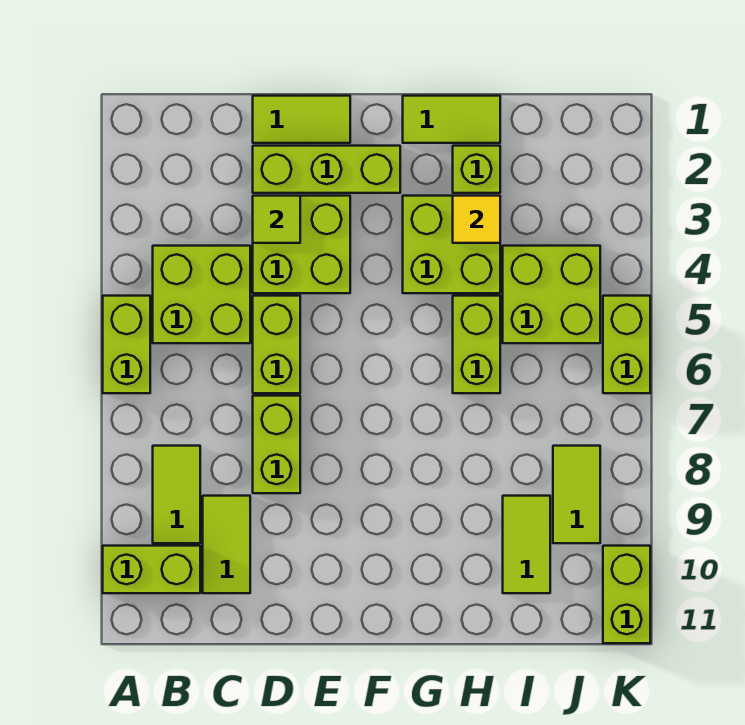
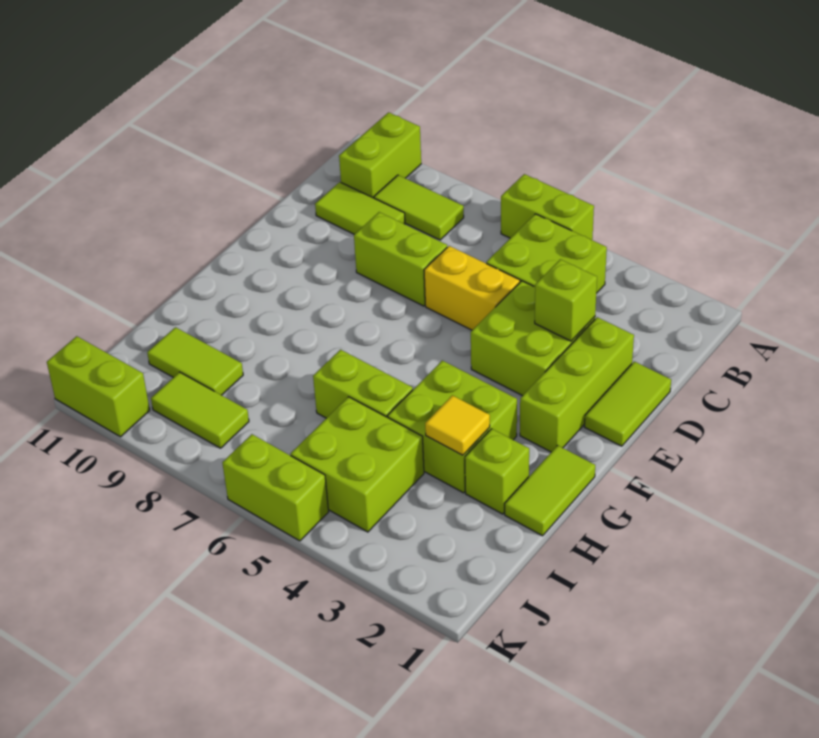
lime 1x1 tile [253,196,300,243] -> lime 1x1 brick [535,259,597,341]
lime 1x2 brick [253,296,300,393] -> yellow 1x2 brick [424,246,520,330]

